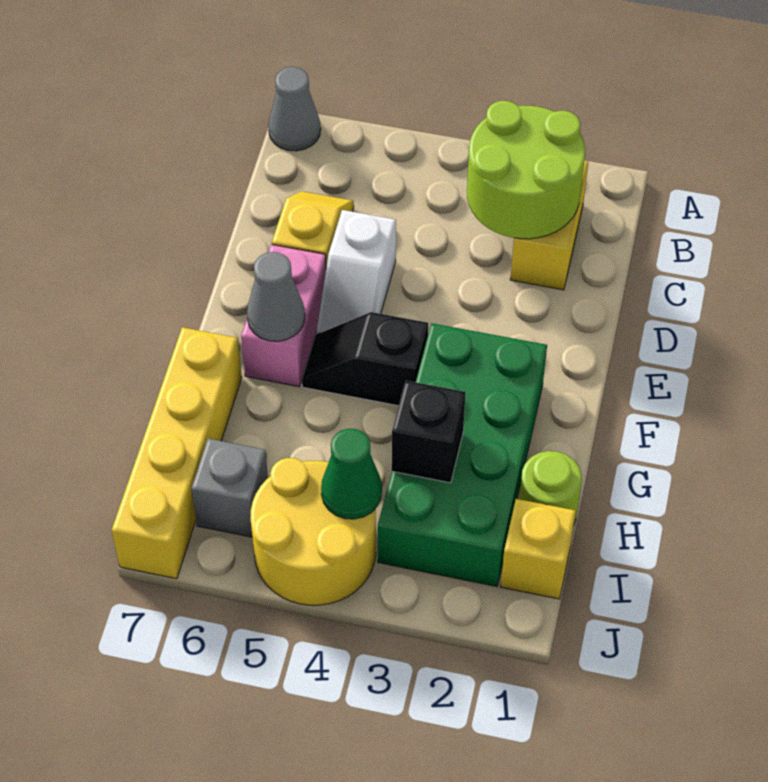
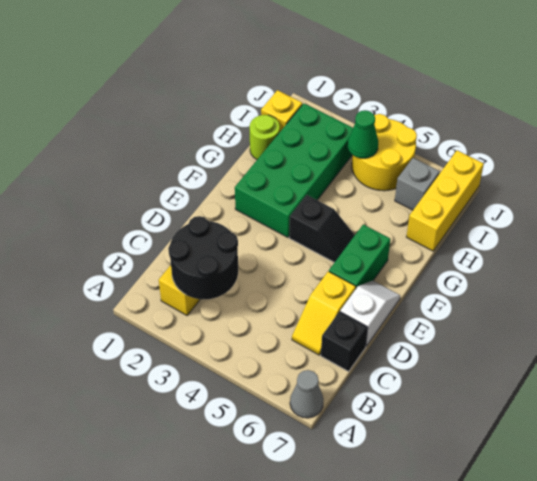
lime 2x2 round brick [467,101,585,239] -> black 2x2 round brick [168,216,238,299]
white 1x2 slope [316,210,396,334] -> white 1x2 slope moved to [340,281,400,346]
pink 1x2 brick [241,245,326,387] -> green 1x2 brick [329,224,390,288]
grey 1x1 cone [247,252,305,341] -> none
yellow 1x4 brick [112,327,242,579] -> yellow 1x3 brick [406,150,484,251]
black 1x1 brick [392,381,466,483] -> black 1x1 brick moved to [321,312,368,371]

